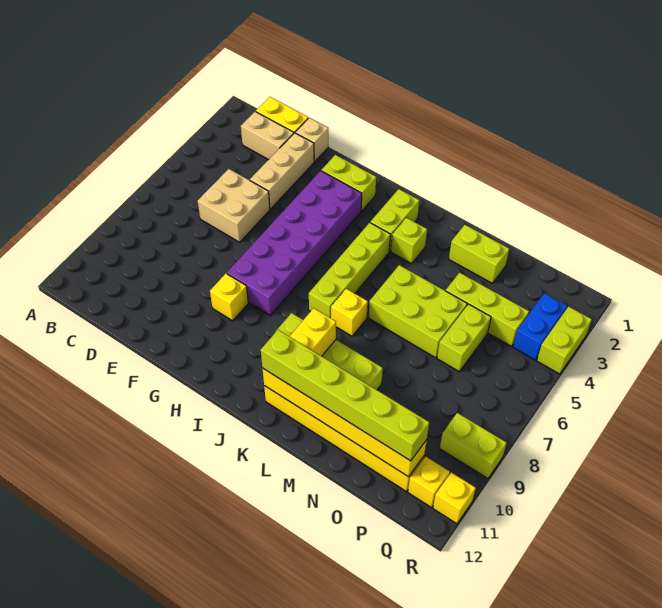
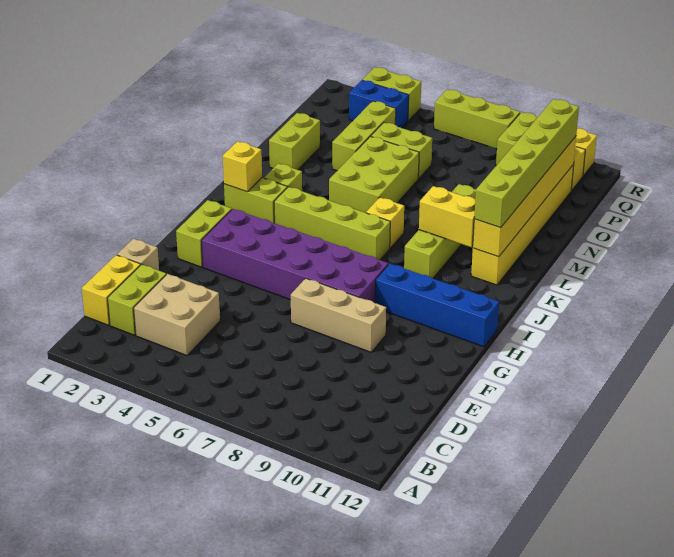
tan 1x2 brick [241,111,294,160] -> lime 1x2 brick [108,264,166,335]
tan 2x2 brick [198,169,270,242] -> tan 2x2 brick moved to [134,274,220,355]
tan 1x3 brick [250,133,314,209] -> tan 1x3 brick moved to [291,278,386,352]
yellow 1x1 brick [210,274,248,321] -> yellow 1x1 brick moved to [223,141,262,192]
none -> blue 1x4 brick [375,264,499,347]
none -> lime 1x3 brick [434,89,520,149]

